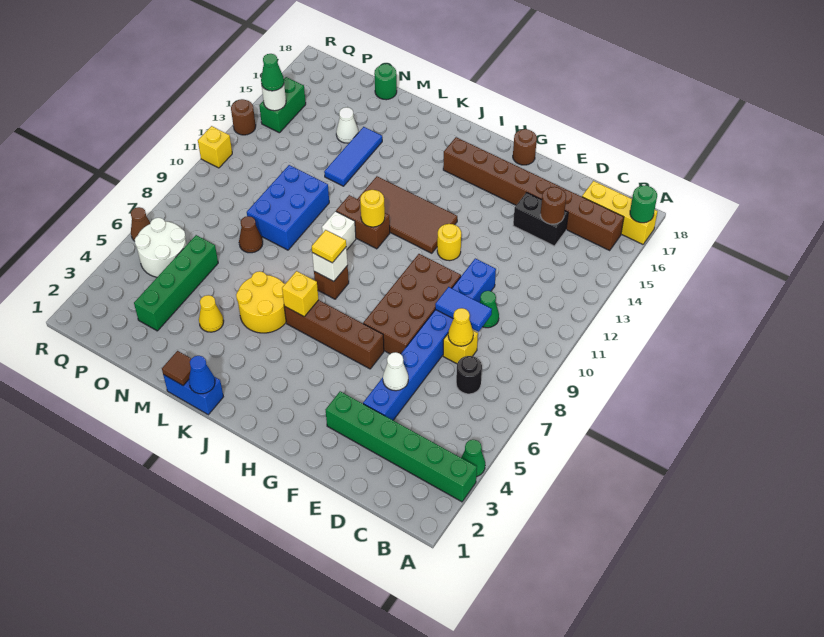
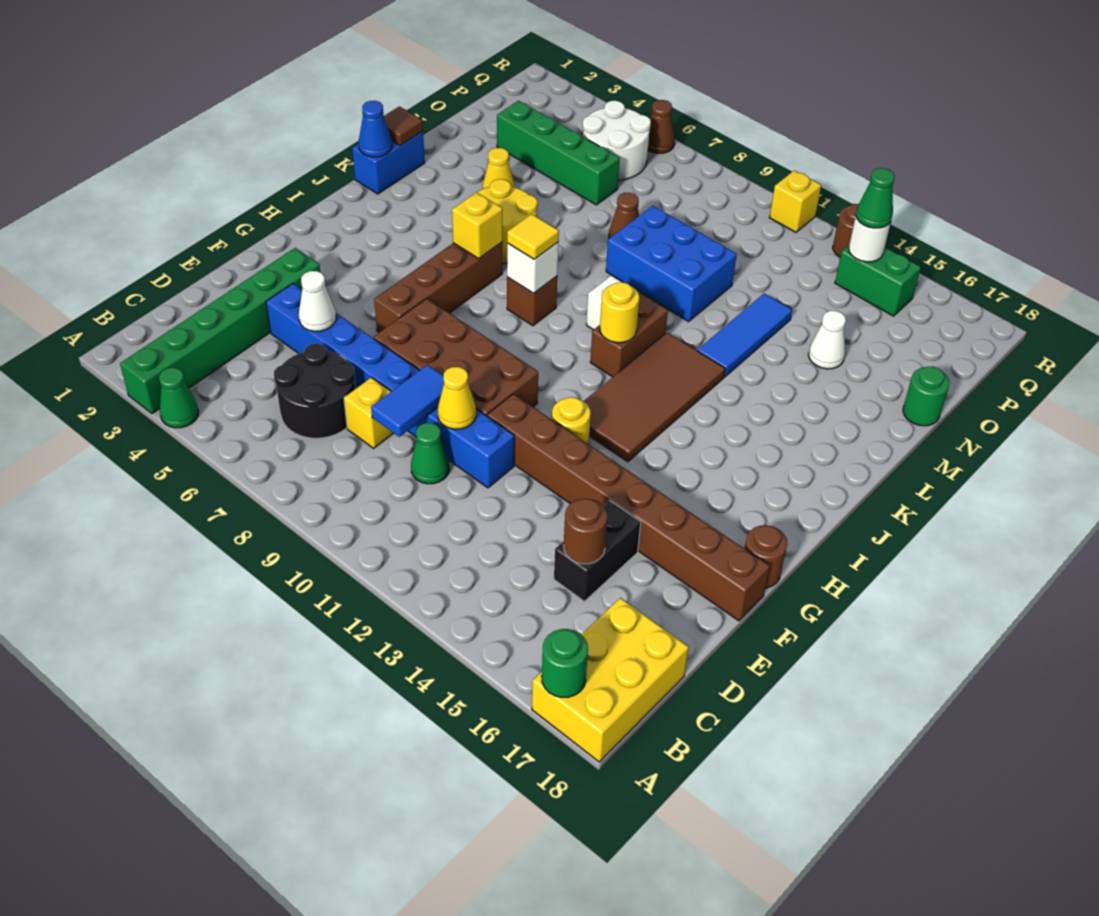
yellow 1x3 brick [582,181,658,244] -> yellow 2x3 brick [532,598,689,762]
brown 1x8 brick [443,137,624,250] -> brown 1x8 brick turned to [487,394,770,621]
black 1x1 round brick [456,356,482,394] -> black 2x2 round brick [274,344,355,438]
yellow 1x1 cone [448,308,473,346] -> yellow 1x1 cone moved to [438,367,476,429]
blue 1x3 tile [324,127,382,186] -> blue 1x3 tile turned to [698,293,792,377]

